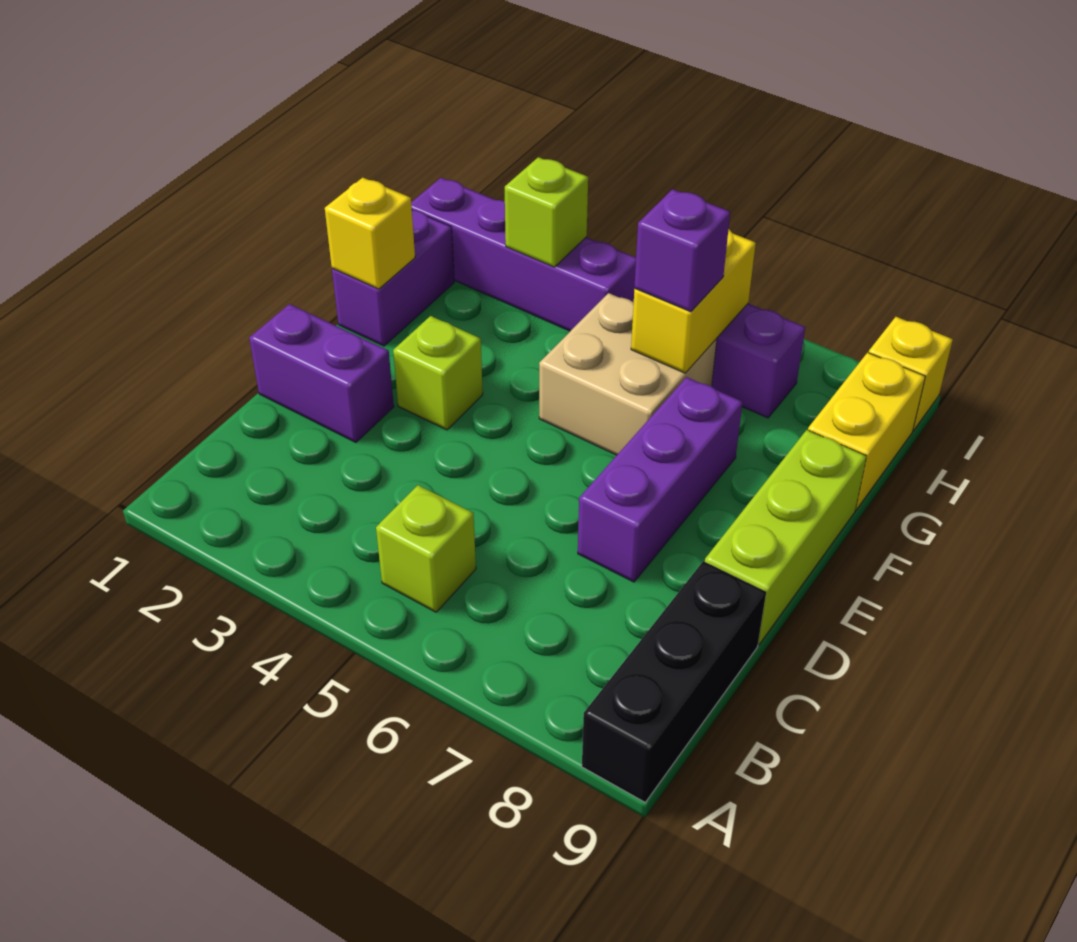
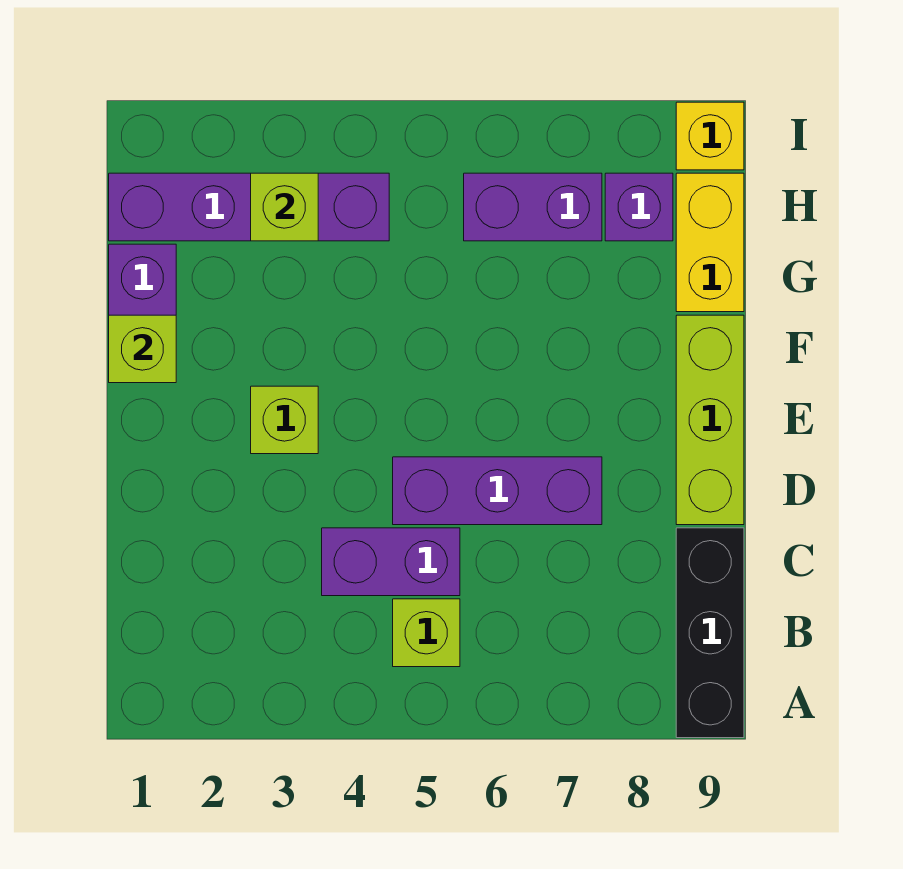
purple 1x2 brick [249,304,394,442] -> purple 1x2 brick moved to [322,528,460,596]
purple 1x3 brick [578,377,743,582] -> purple 1x3 brick turned to [393,457,602,525]
yellow 1x1 brick [325,178,415,289] -> lime 1x1 brick [109,315,176,383]
tan 2x2 brick [539,293,717,455] -> none
yellow 1x2 brick [631,229,756,373] -> none
purple 1x1 brick [634,189,730,312] -> purple 1x1 brick moved to [605,173,673,241]

